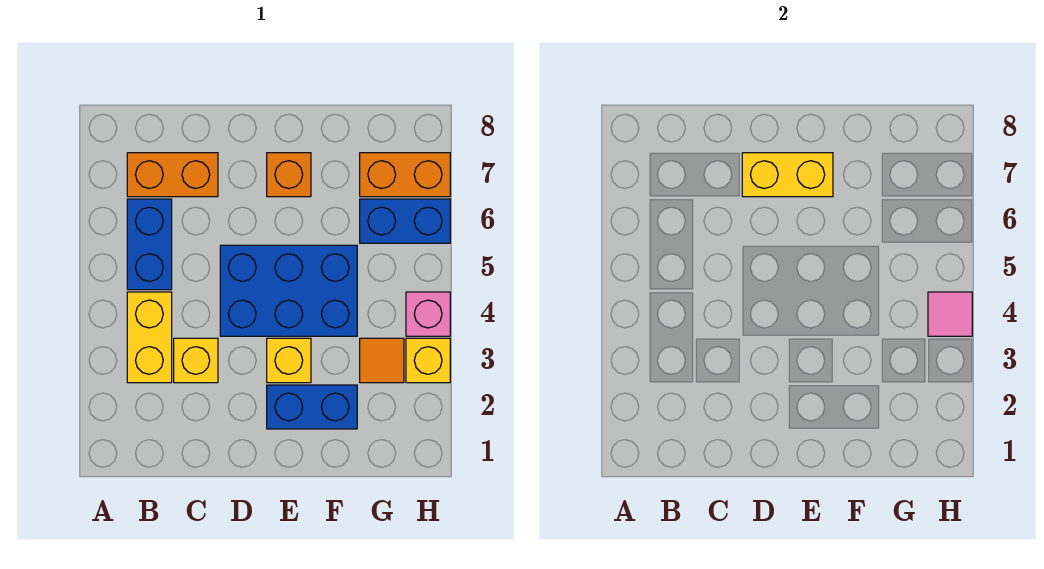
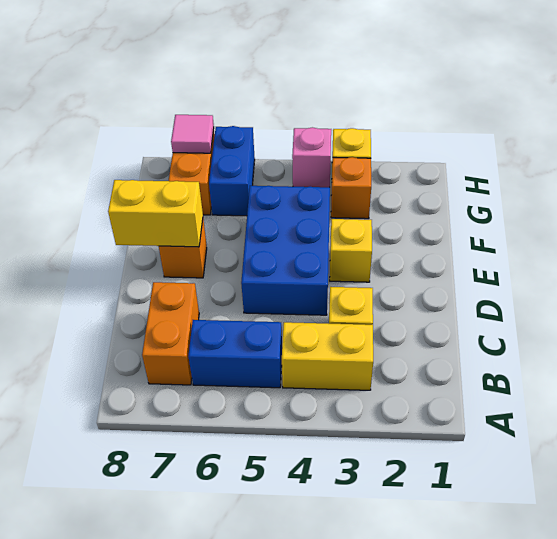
yellow 1x2 brick [742,153,833,197] -> yellow 1x2 brick turned to [108,180,203,247]
blue 1x2 brick [267,385,357,429] -> none
orange 1x1 tile [360,338,404,383] -> orange 1x1 brick [331,157,371,219]
pink 1x1 tile [928,292,972,336] -> pink 1x1 tile moved to [171,115,214,153]

